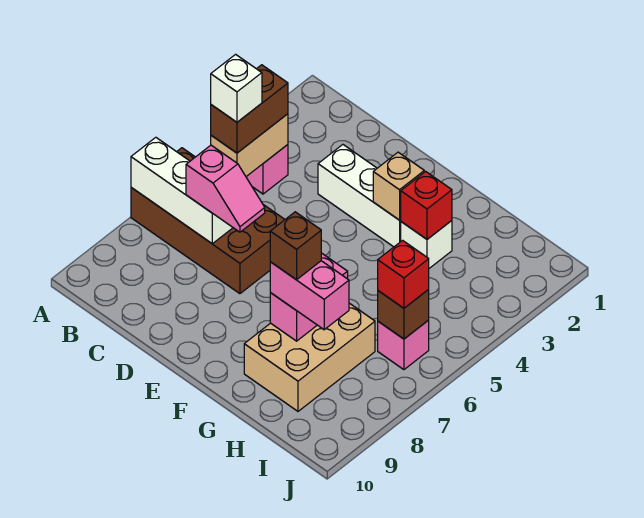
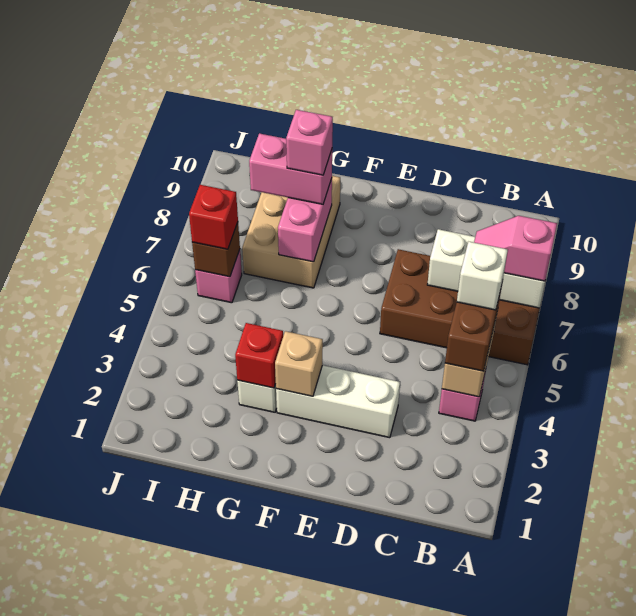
pink 1x2 slope [186,145,265,232] -> pink 1x2 slope moved to [474,216,557,281]
brown 1x1 brick [270,212,321,280] -> pink 1x1 brick [286,110,333,175]

